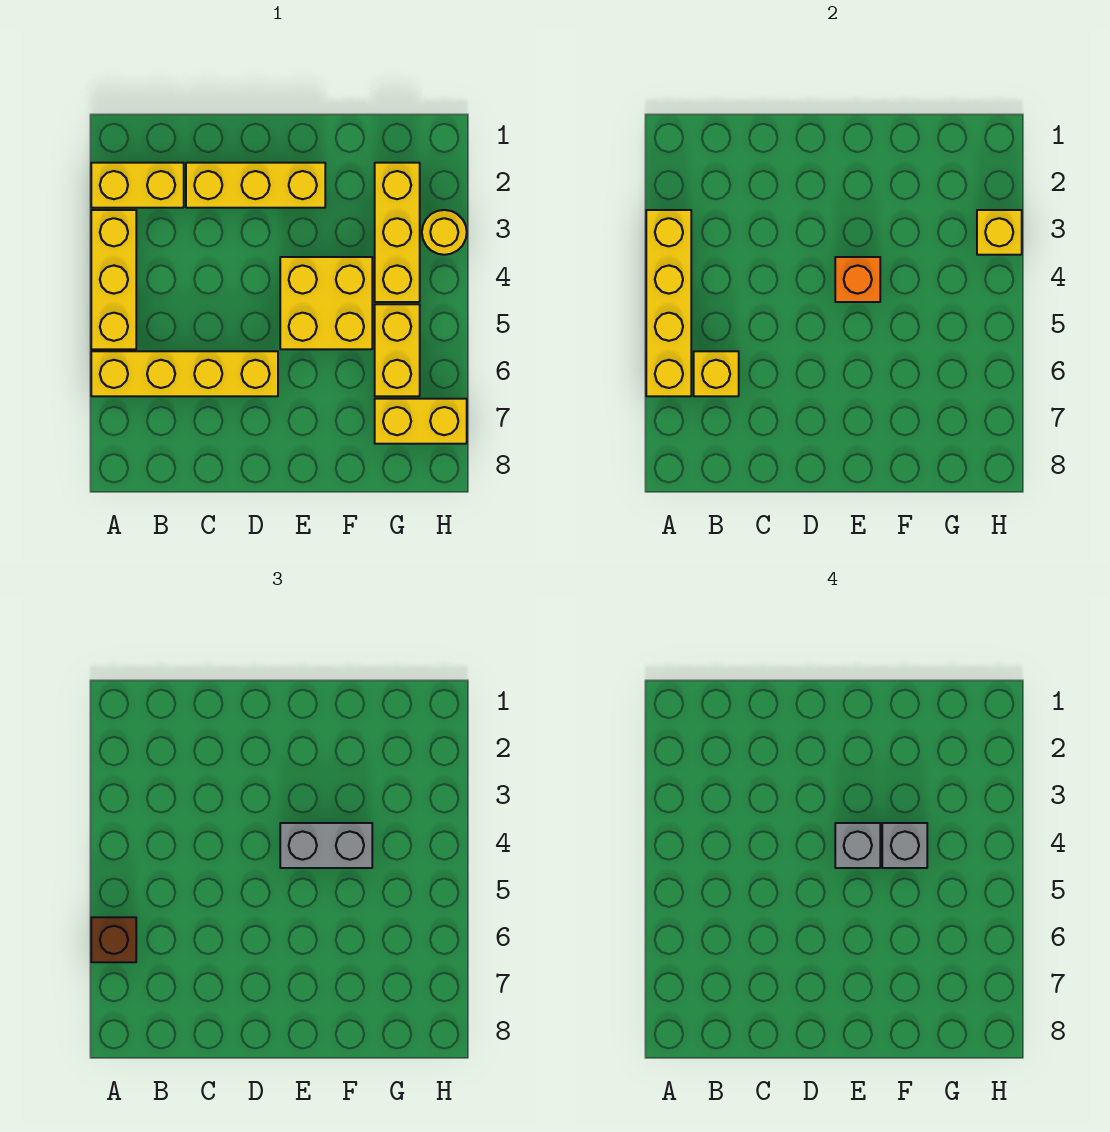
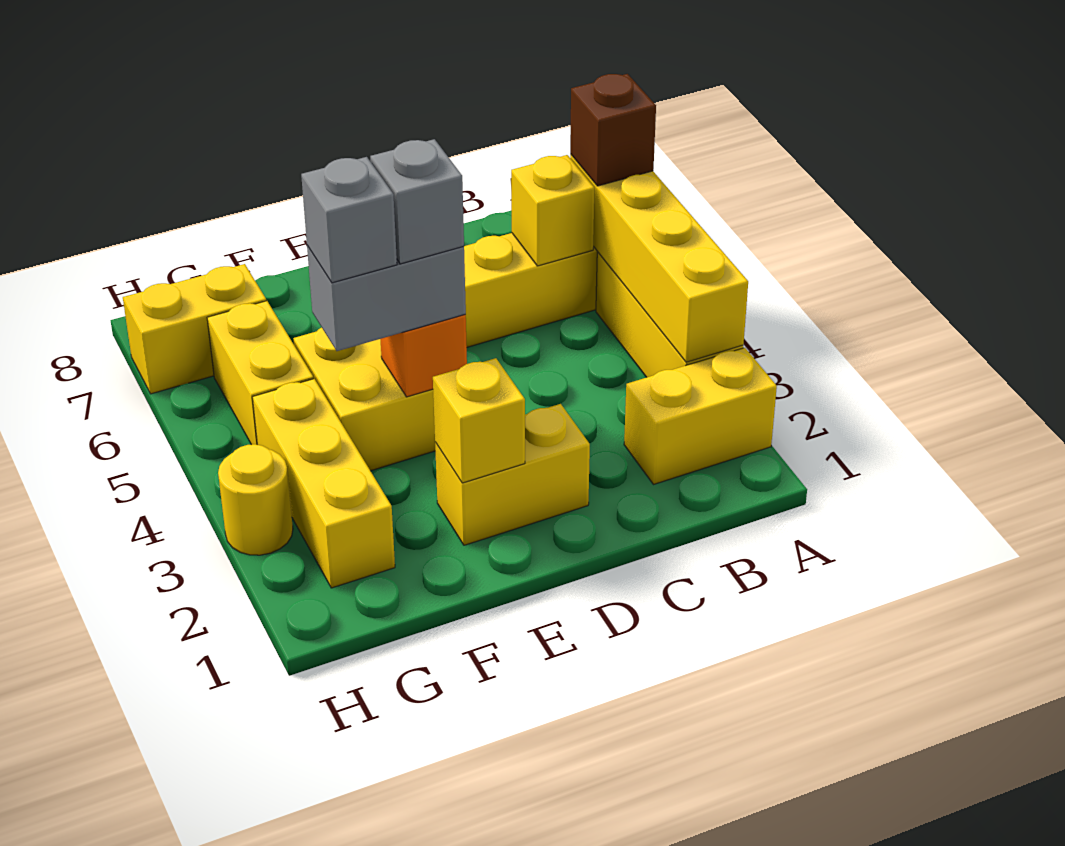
yellow 1x3 brick [186,163,325,208] -> yellow 1x2 brick [435,404,590,545]
yellow 1x1 brick [977,210,1022,255] -> yellow 1x1 brick moved to [433,358,525,483]

